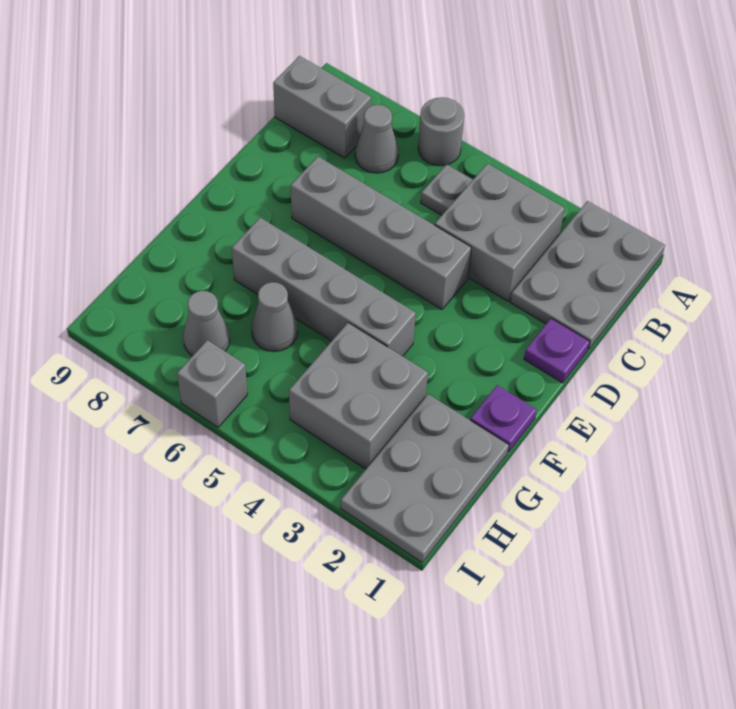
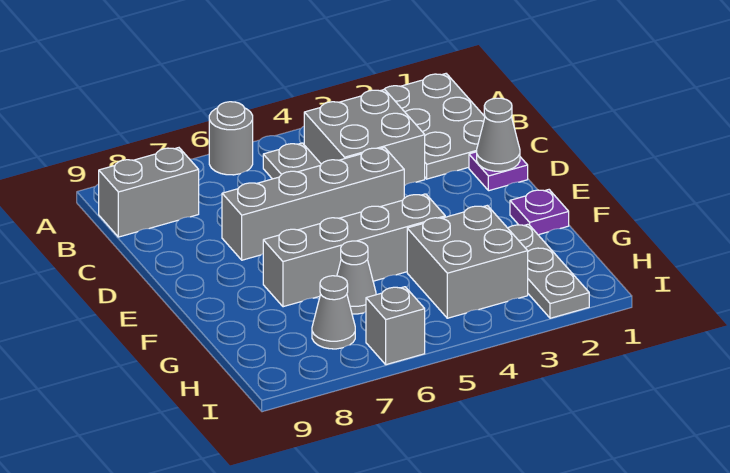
grey 1x1 cone [355,105,398,173] -> grey 1x1 cone moved to [477,98,520,171]
grey 2x3 plate [341,394,509,563] -> grey 1x3 plate [508,224,589,318]

